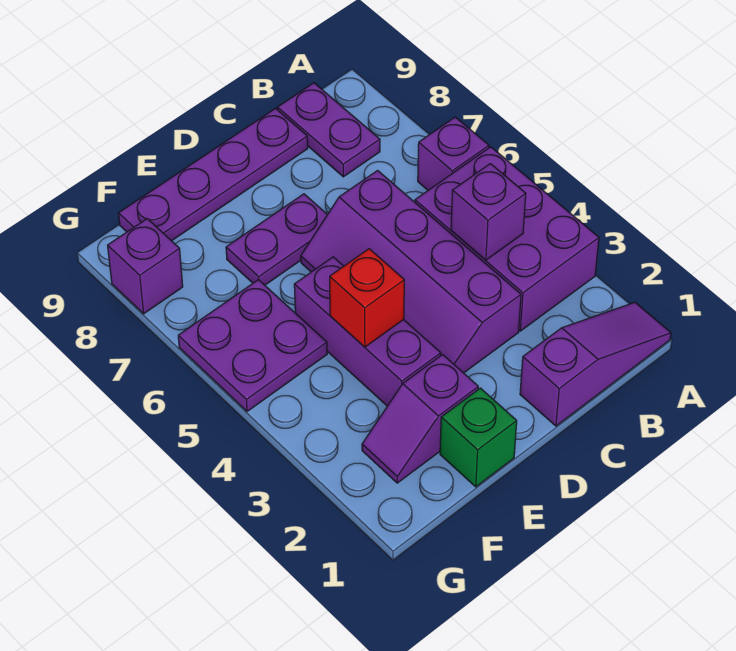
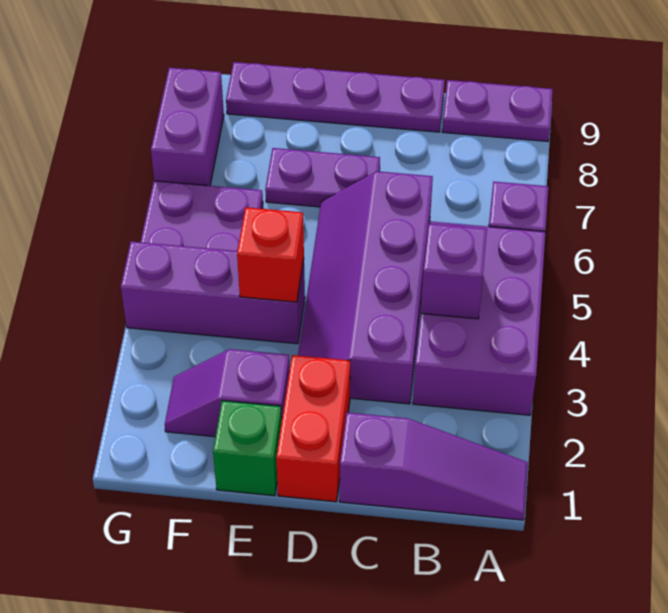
purple 1x2 plate [277,83,380,177] -> purple 1x2 plate turned to [442,80,553,141]
none -> red 1x2 brick [276,355,350,502]
purple 1x3 brick [294,257,441,406] -> purple 1x3 brick turned to [121,241,305,344]
purple 1x1 brick [108,219,183,314] -> purple 1x2 brick [151,68,224,186]

